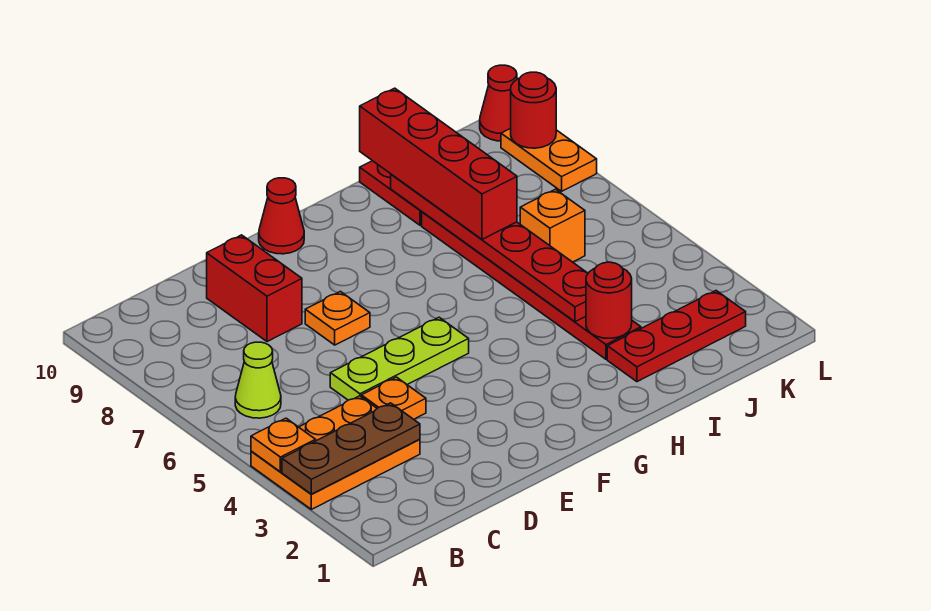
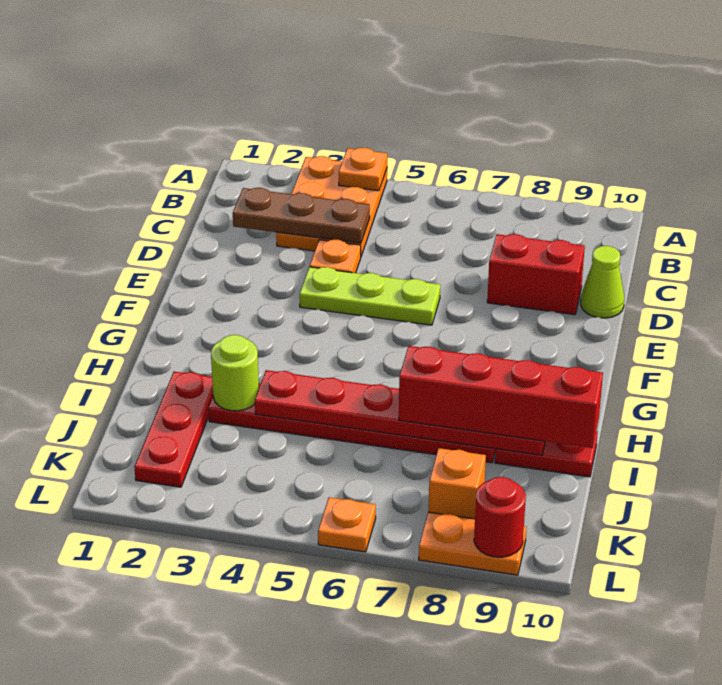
brown 1x3 plate [282,403,420,494] -> brown 1x3 plate turned to [233,188,370,243]
lime 1x1 cone [235,342,281,418] -> lime 1x1 cone moved to [581,246,624,318]
lime 1x3 plate [330,317,469,400] -> lime 1x3 plate turned to [299,267,440,325]
orange 1x1 plate [305,291,370,345] -> orange 1x1 plate moved to [318,497,376,552]
red 1x1 cone [259,178,304,254] -> none
red 1x1 round brick [586,262,632,338] -> lime 1x1 round brick [211,335,259,411]
orange 1x1 brick [520,189,585,262] -> orange 1x1 brick moved to [429,448,486,519]
red 1x1 cone [480,65,517,141] -> none

